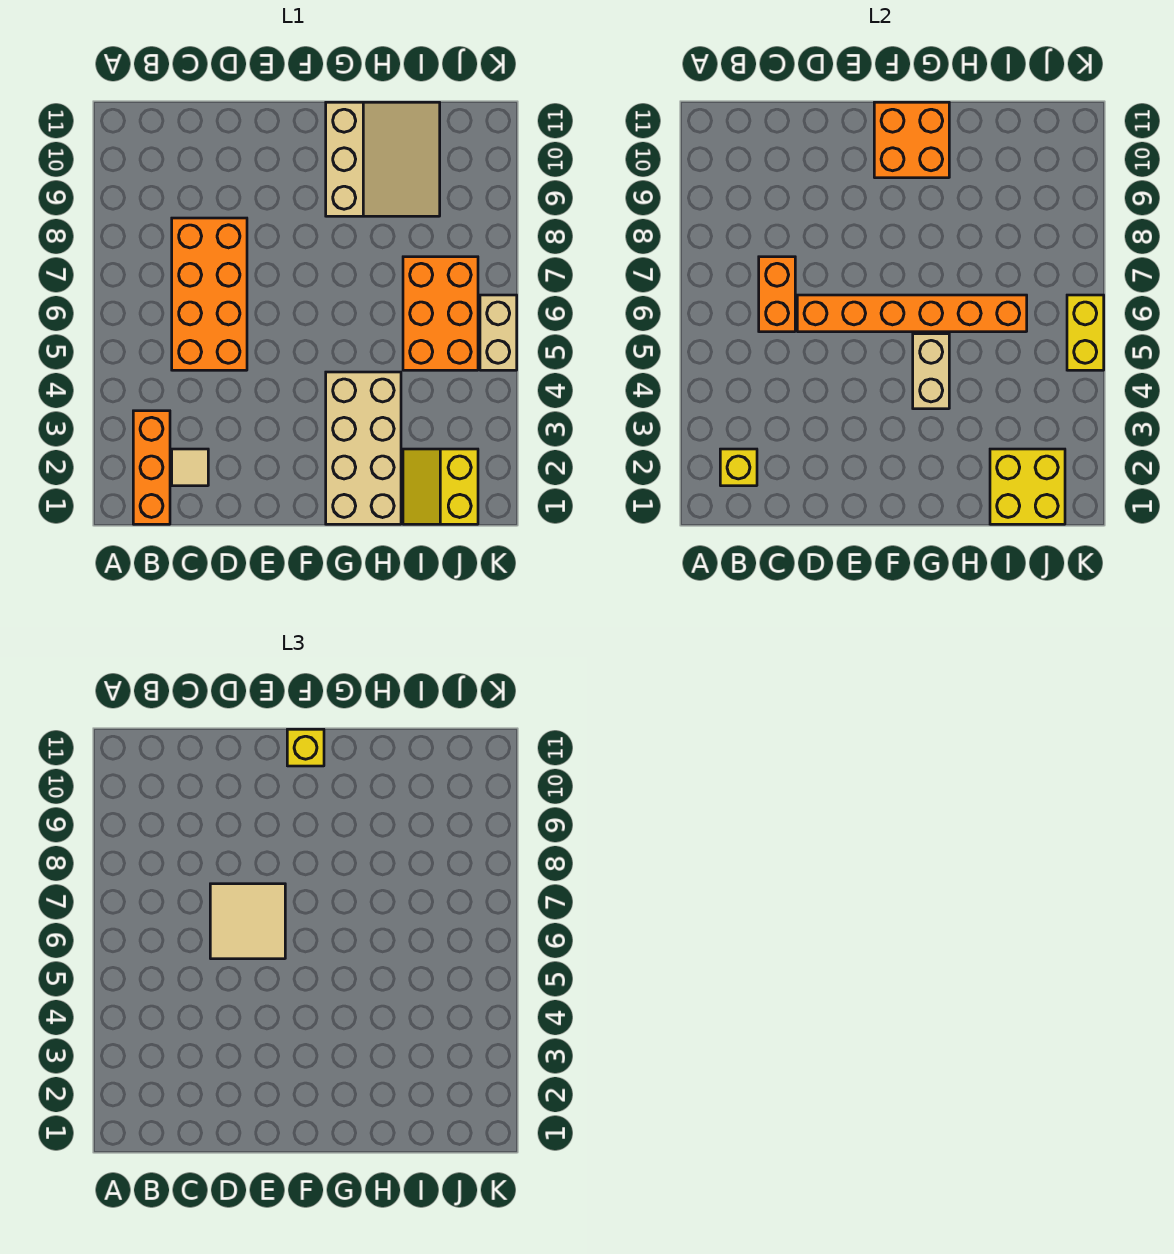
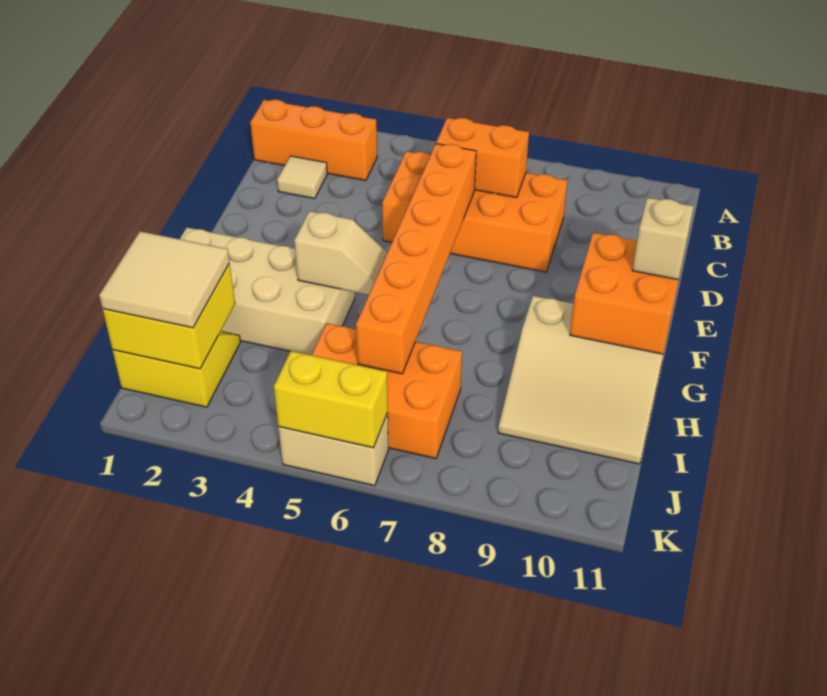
yellow 1x1 brick [720,449,757,486] -> none
tan 2x2 tile [210,884,285,959] -> tan 2x2 tile moved to [99,231,229,328]
yellow 1x1 brick [287,729,324,766] -> tan 1x1 brick [632,198,694,280]
tan 1x2 brick [913,334,949,409] -> tan 1x2 slope [294,211,387,295]

